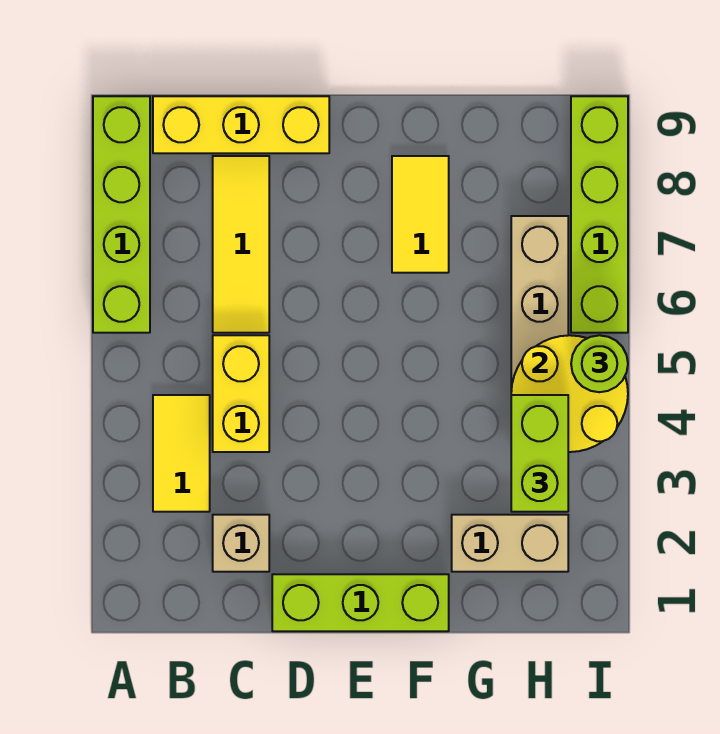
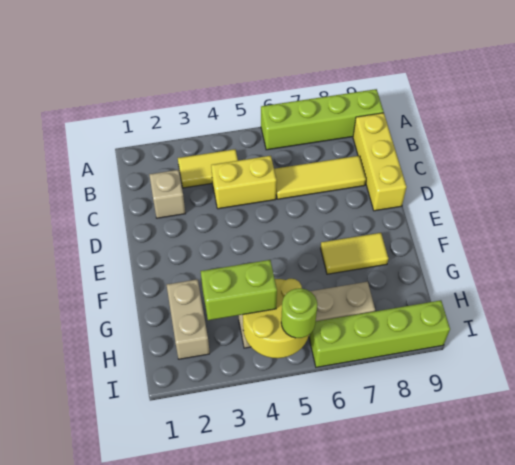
lime 1x3 brick [272,574,449,631] -> none

